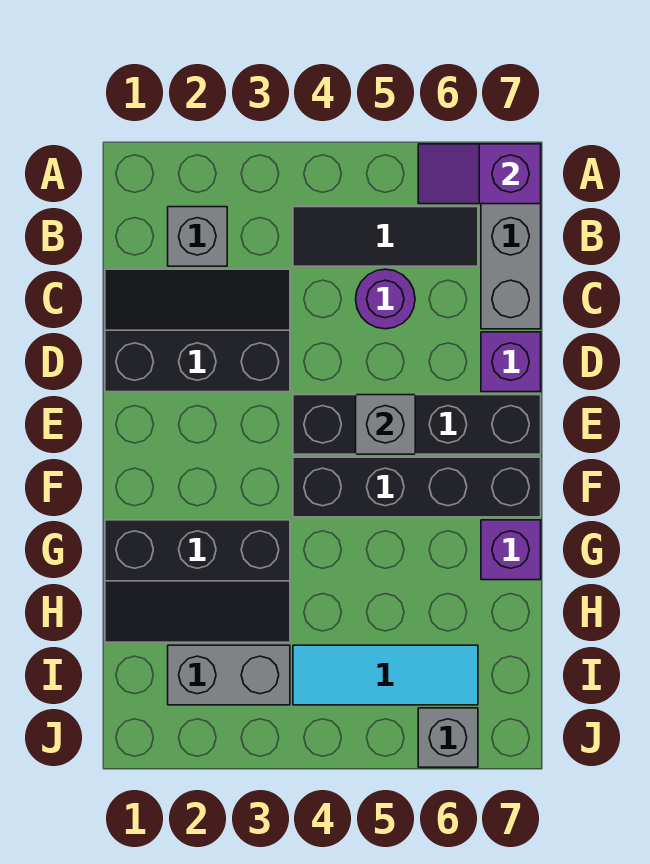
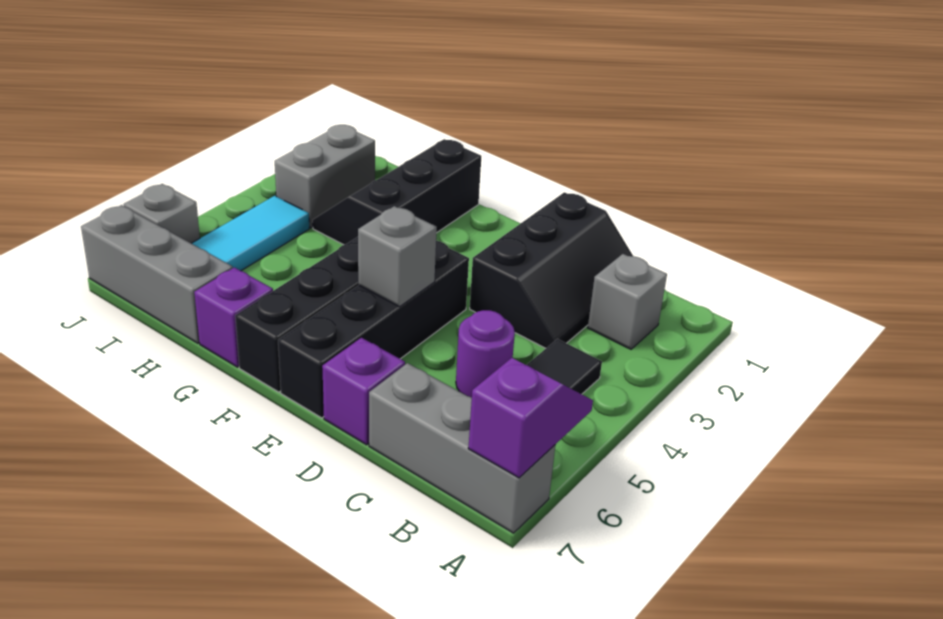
none -> grey 1x3 brick [81,205,233,343]

